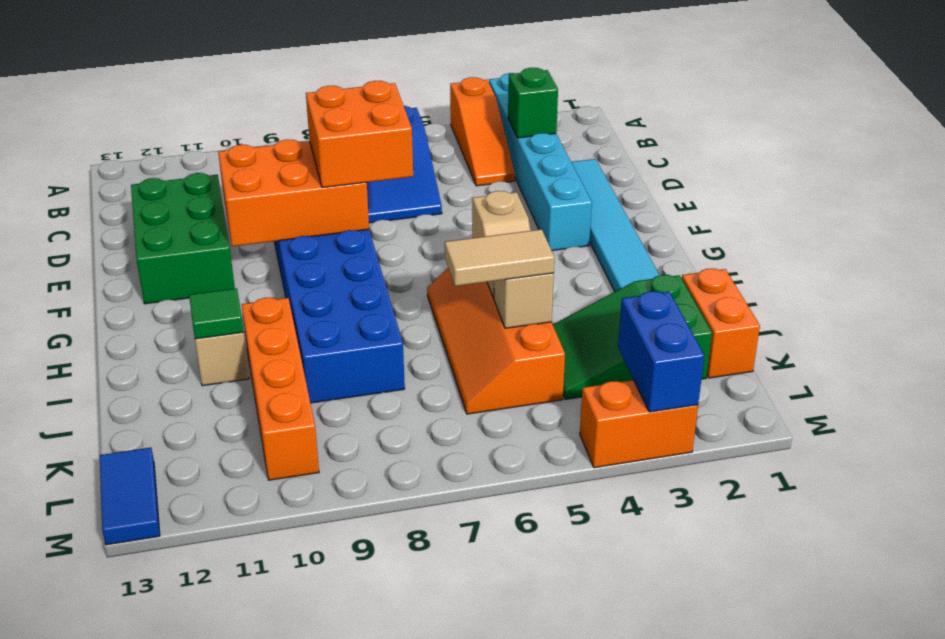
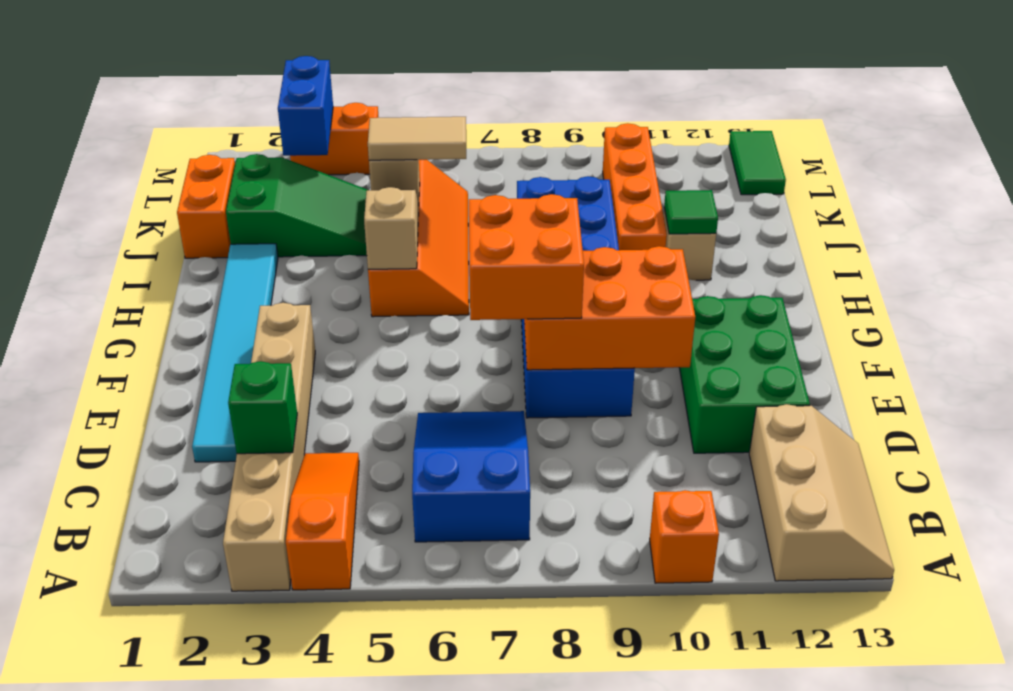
cyan 1x6 brick [489,73,592,251] -> tan 1x6 brick [223,303,315,591]
none -> orange 1x1 brick [650,490,719,583]
none -> tan 2x3 slope [749,404,894,581]
blue 1x2 tile [100,448,160,545] -> green 1x2 tile [729,131,786,195]

